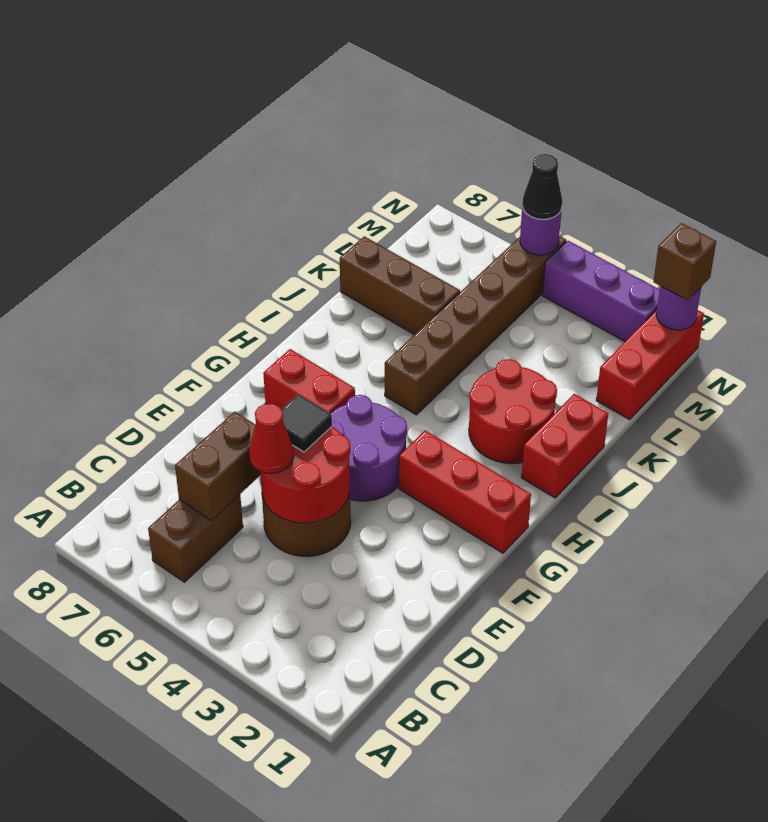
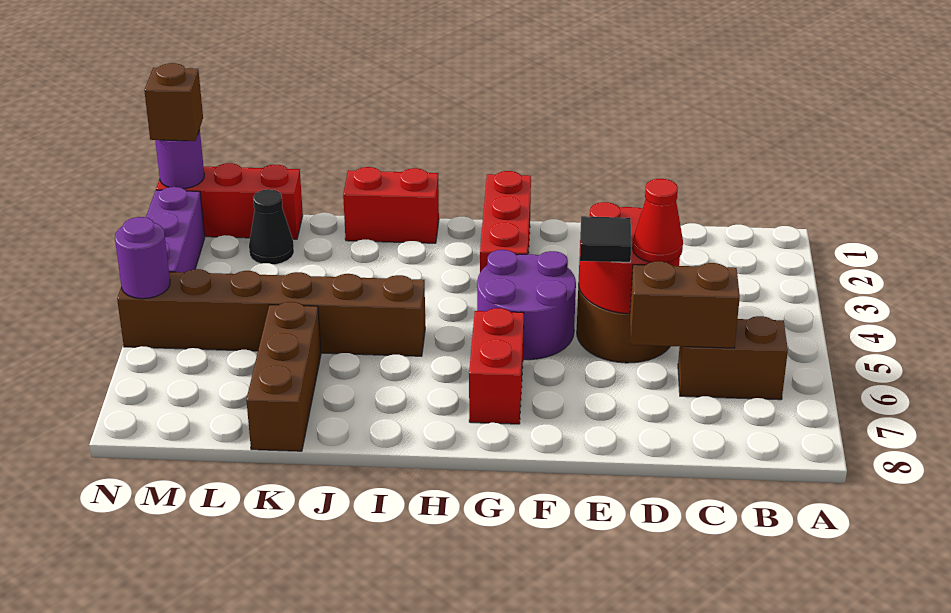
red 2x2 round brick [469,359,557,464] -> none
black 1x1 cone [522,154,562,219] -> black 1x1 cone moved to [249,189,294,265]

